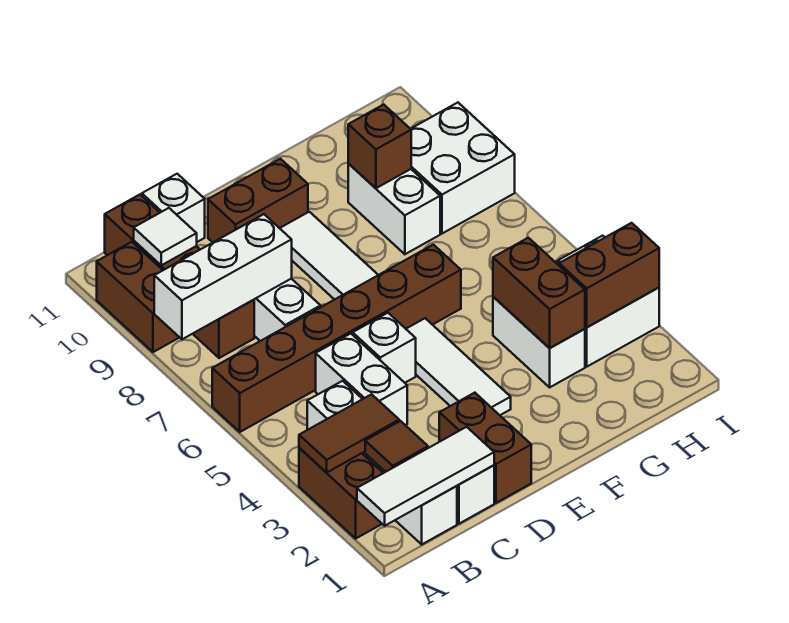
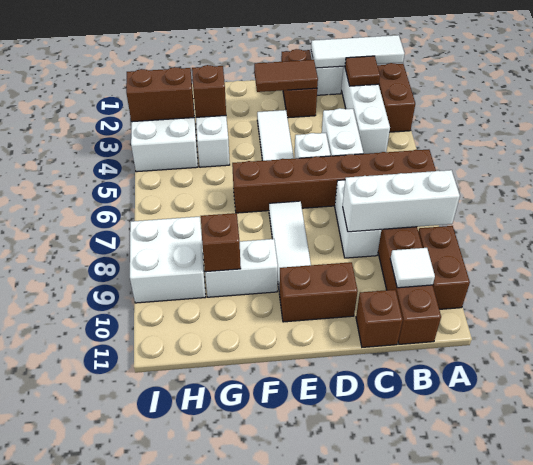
brown 1x2 tile [299,394,399,473] -> brown 1x2 tile moved to [254,60,318,92]
white 1x1 brick [142,174,205,242] -> brown 1x1 brick [356,290,403,347]
brown 1x2 brick [493,238,585,348] -> brown 1x1 brick [192,65,226,117]
white 1x2 brick [348,164,440,254] -> white 1x2 brick turned to [205,239,278,297]

